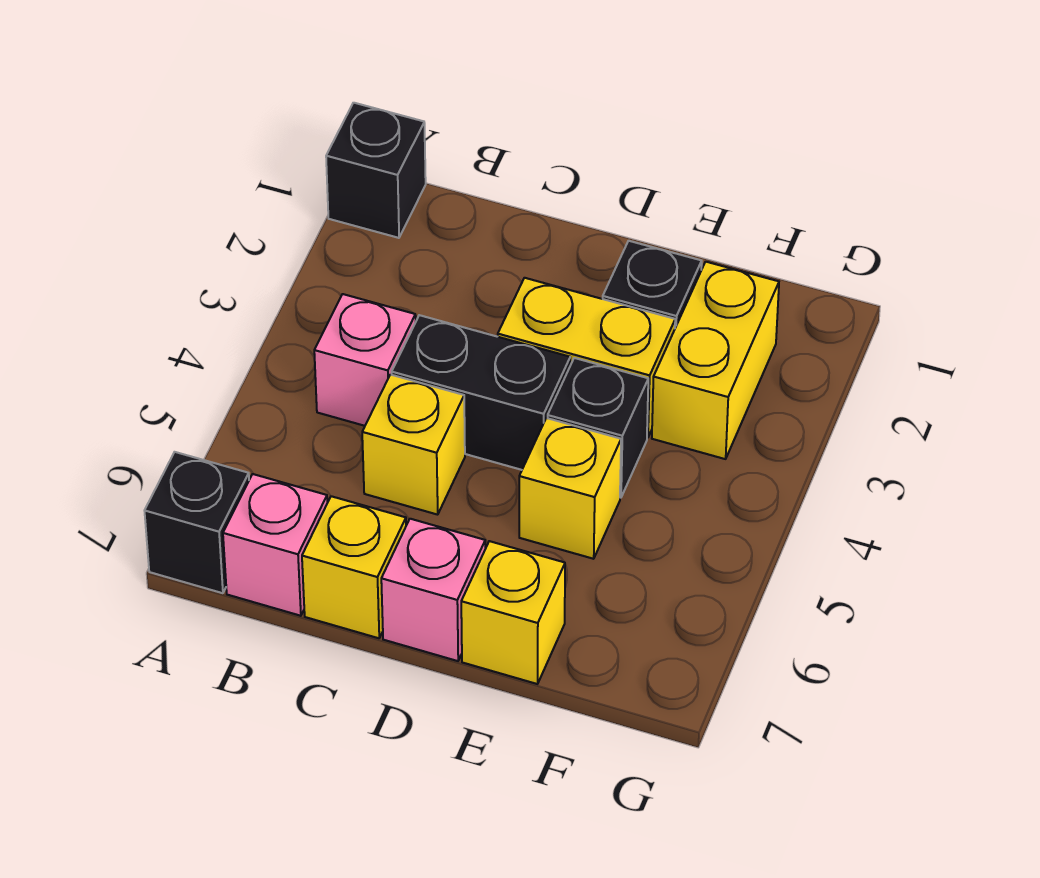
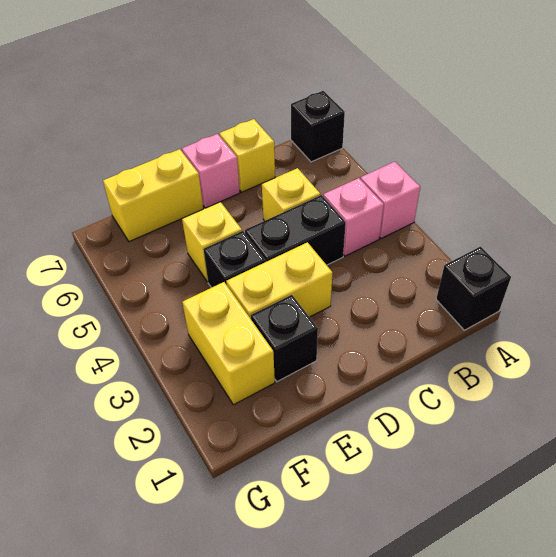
pink 1x1 brick [223,474,327,616] -> pink 1x1 brick moved to [360,162,420,239]
yellow 1x1 brick [461,541,565,684] -> yellow 1x2 brick [103,149,203,242]

